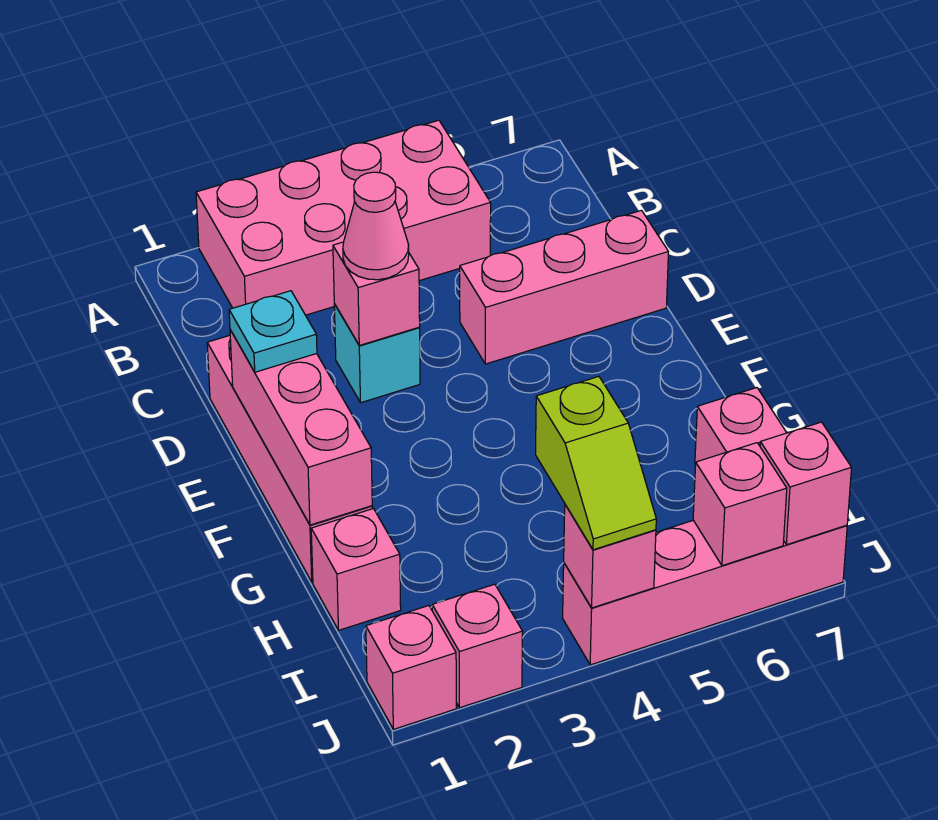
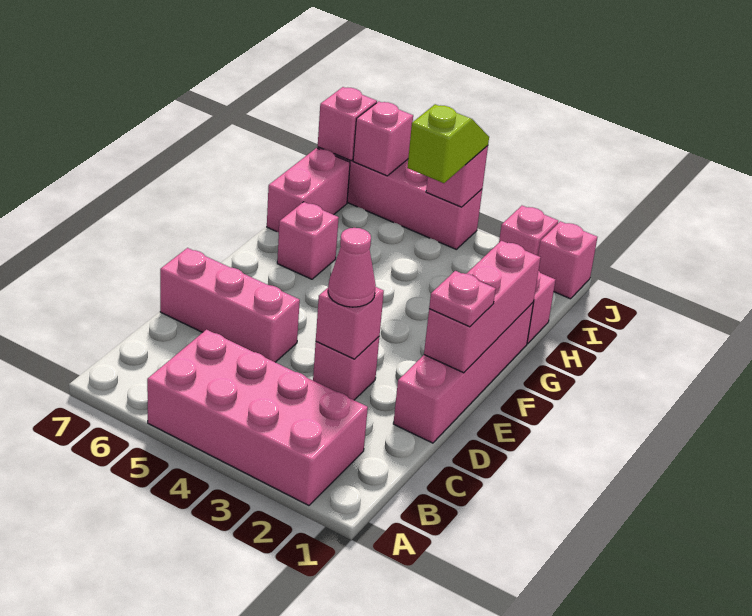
cyan 1x1 brick [334,304,420,403] -> pink 1x1 brick [313,337,379,400]
cyan 1x1 plate [229,291,317,372] -> pink 1x1 plate [429,271,496,327]
none -> pink 1x1 brick [277,202,339,279]

